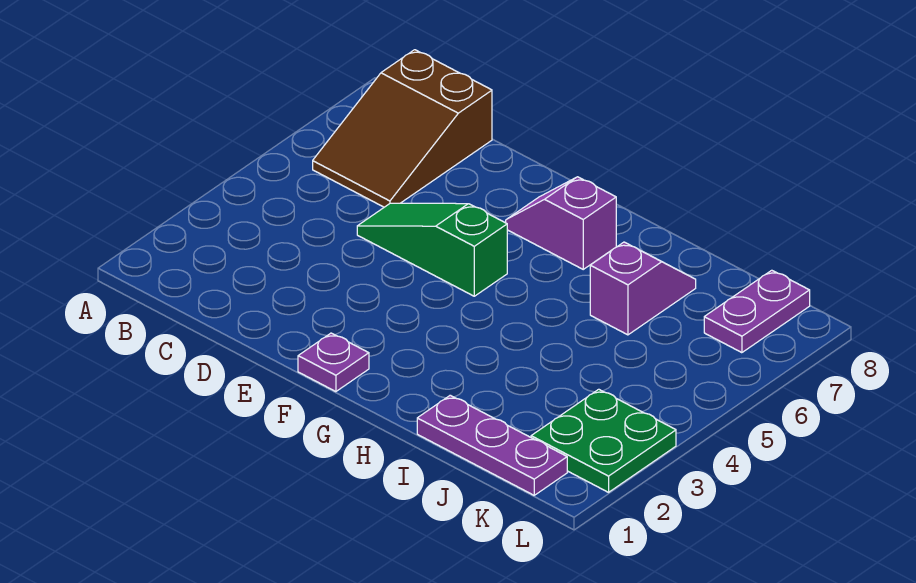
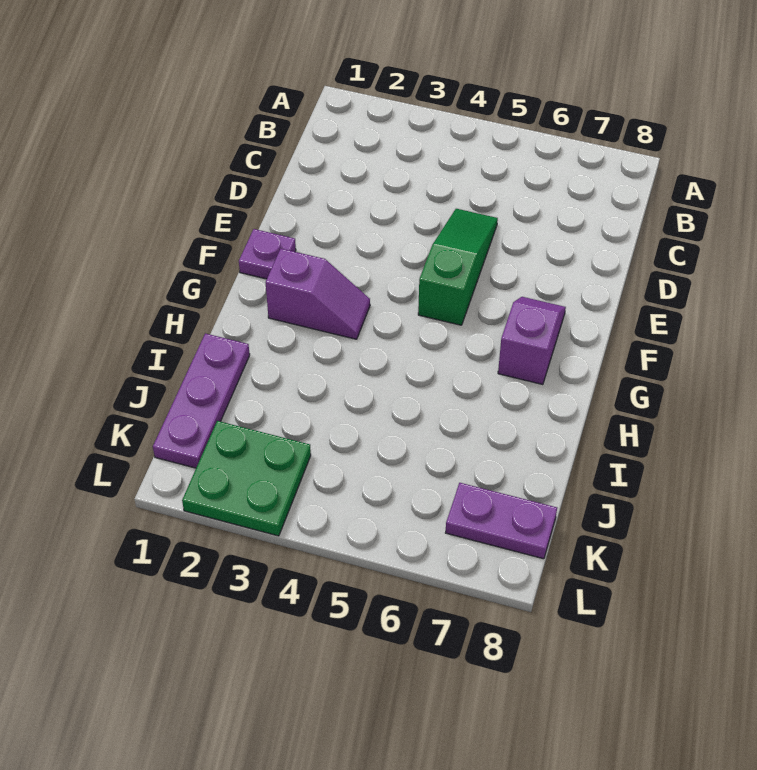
brown 2x3 slope [313,50,492,207] -> none
purple 1x2 slope [590,242,696,335] -> purple 1x2 slope moved to [265,249,370,339]

